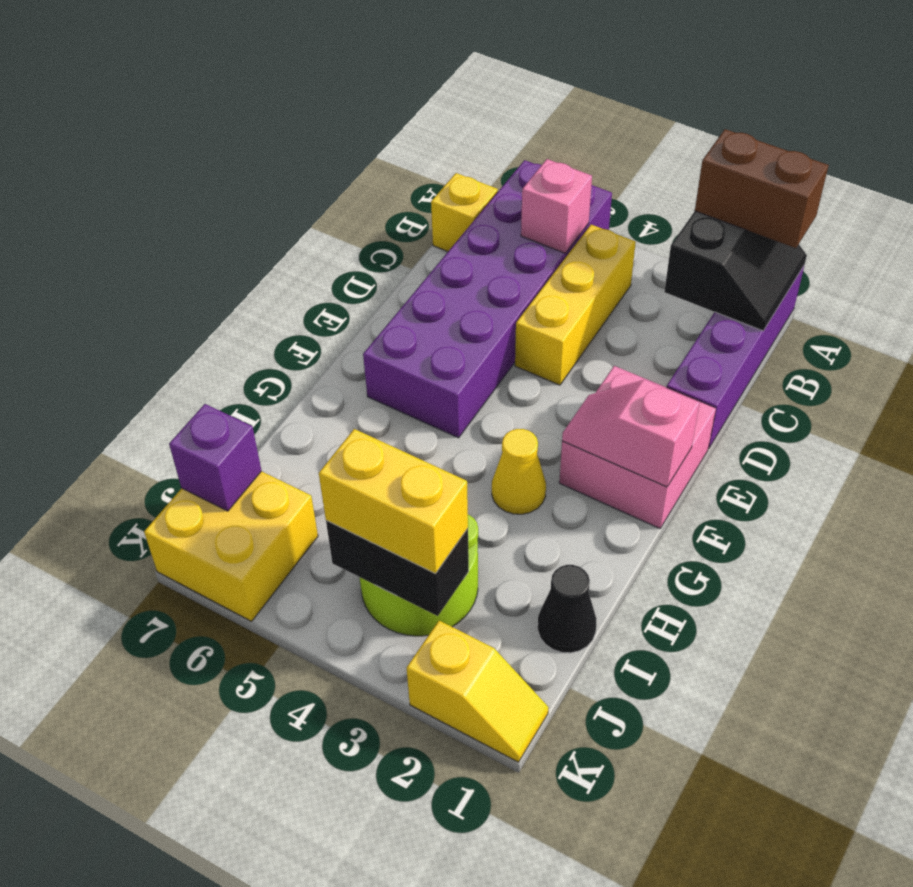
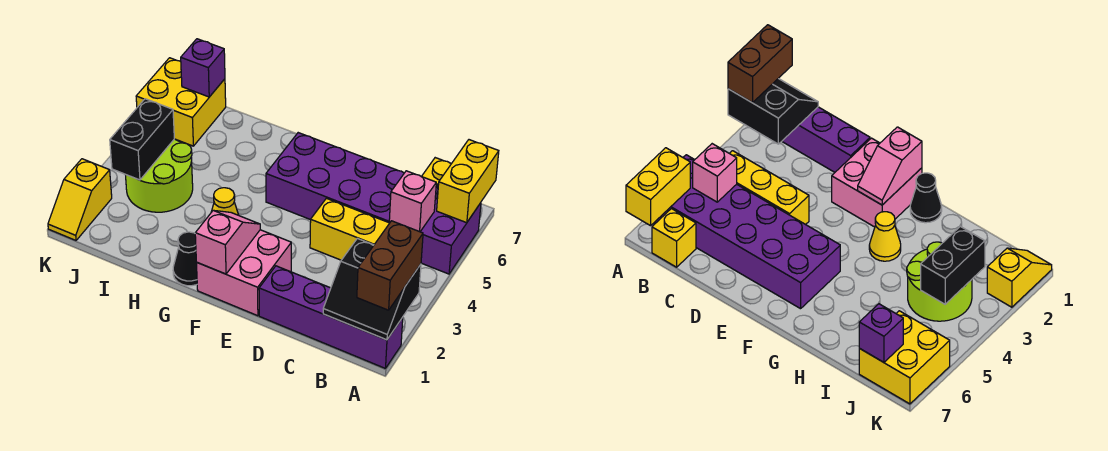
black 1x1 cone [538,565,596,653] -> black 1x1 cone moved to [173,232,197,286]
yellow 1x2 brick [319,429,468,574] -> yellow 1x2 brick moved to [437,140,499,223]

